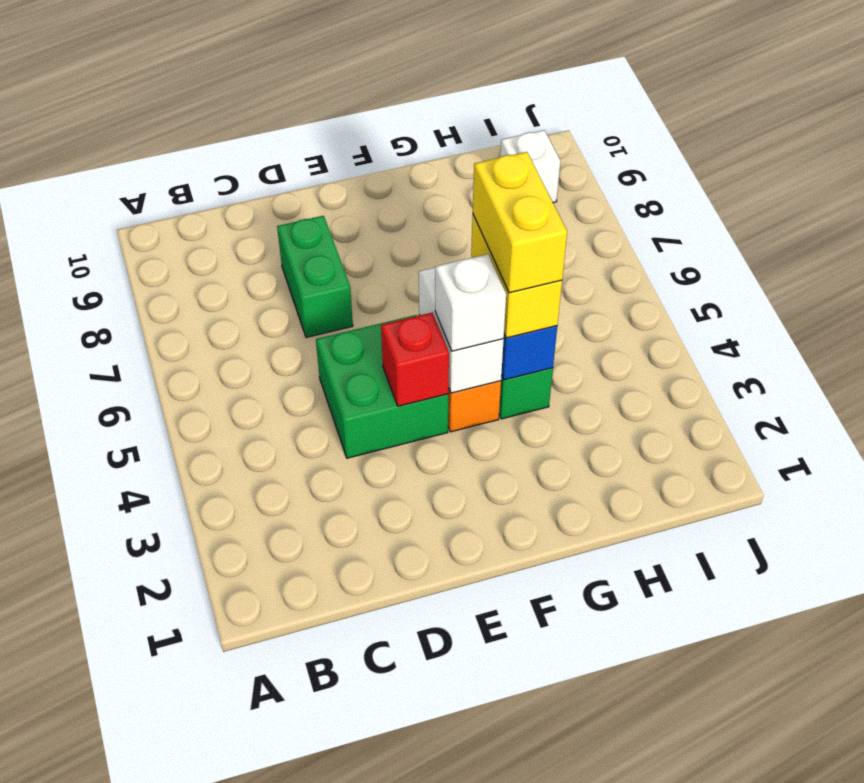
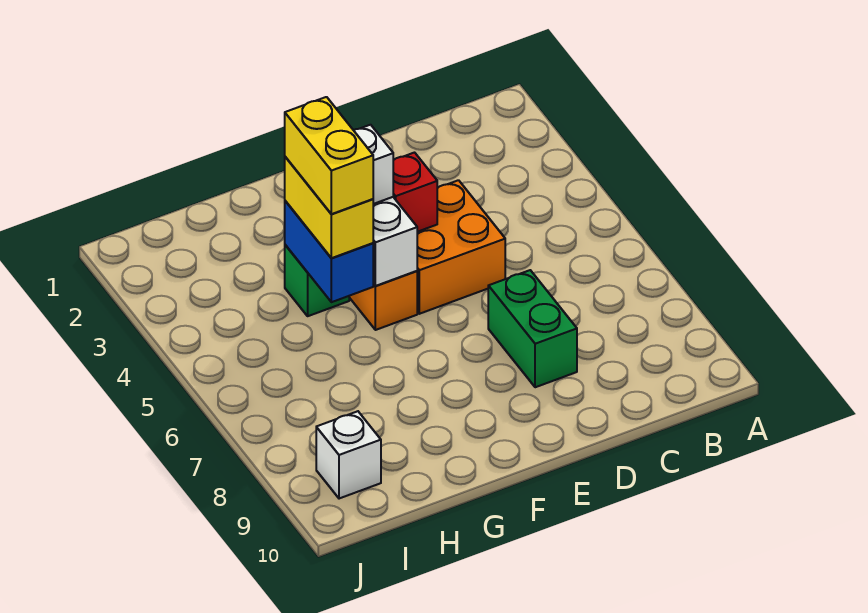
green 2x2 brick [316,315,448,458] -> orange 2x2 brick [417,180,505,314]

